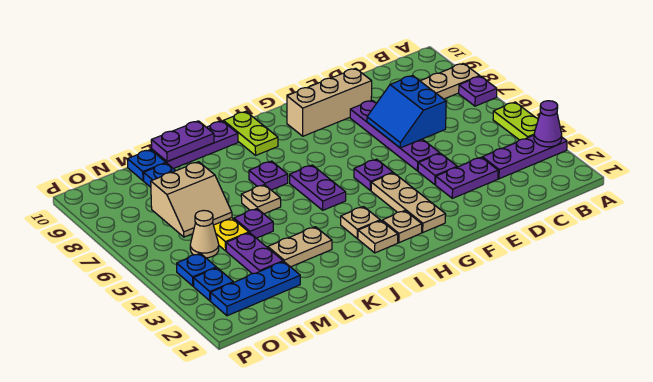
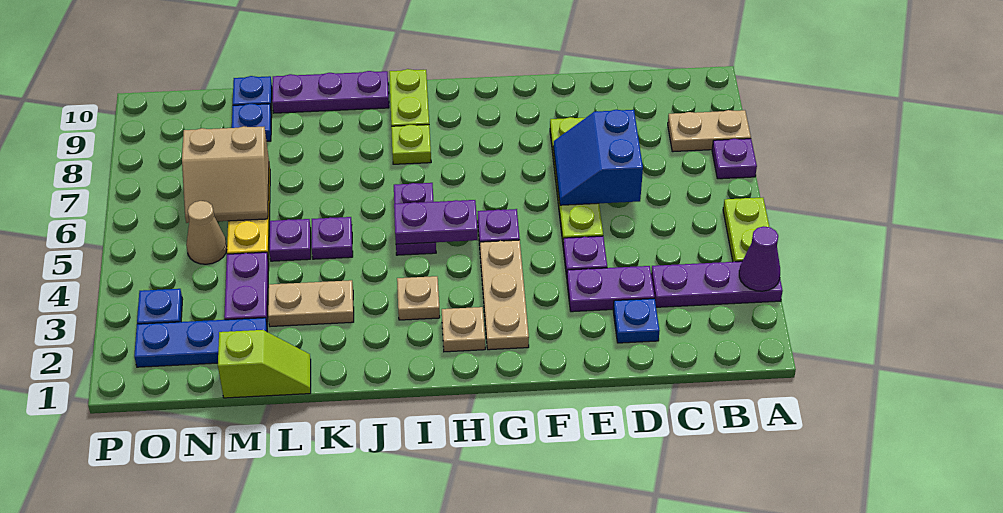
purple 1x4 plate [350,100,440,171] -> lime 1x4 plate [550,117,603,242]
tan 1x3 brick [287,68,372,136] -> none
tan 1x1 plate [358,221,398,253] -> none
none -> lime 1x1 plate [391,125,431,164]
purple 1x1 plate [249,161,288,190] -> purple 1x1 plate moved to [311,217,353,259]
tan 1x1 plate [241,185,281,214] -> none
purple 1x2 plate [151,121,214,162] -> purple 1x2 plate moved to [394,200,478,244]
none -> lime 1x2 slope [218,330,311,398]
blue 1x1 plate [177,253,216,286] -> blue 1x1 plate moved to [613,299,660,343]

